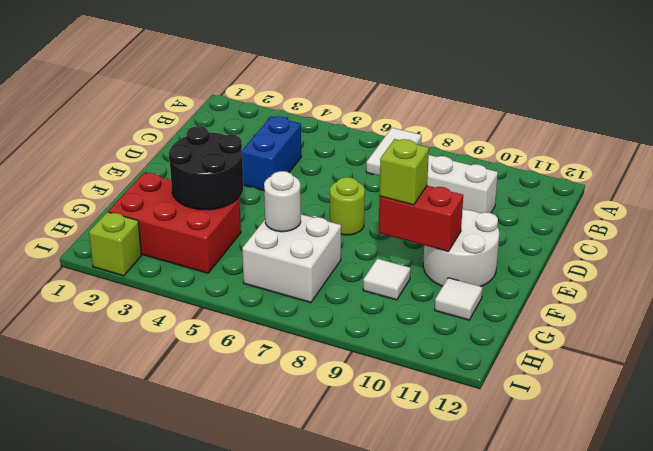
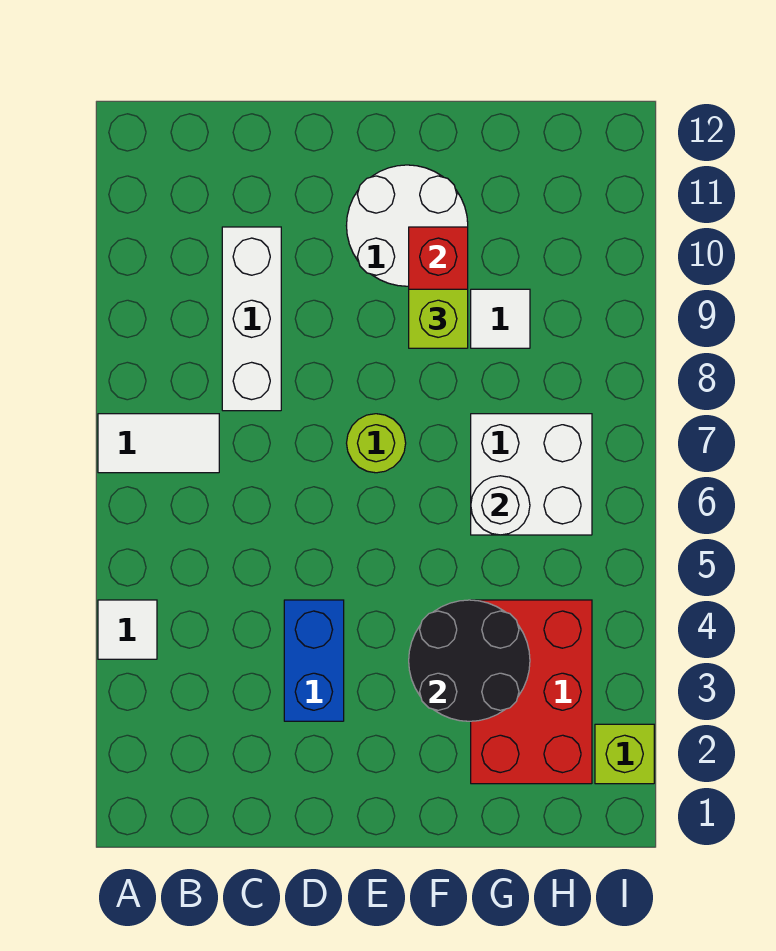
blue 1x2 brick [242,116,301,191] -> blue 1x2 brick turned to [284,600,344,721]
white 1x1 tile [435,278,483,320] -> white 1x1 tile moved to [98,600,157,659]

